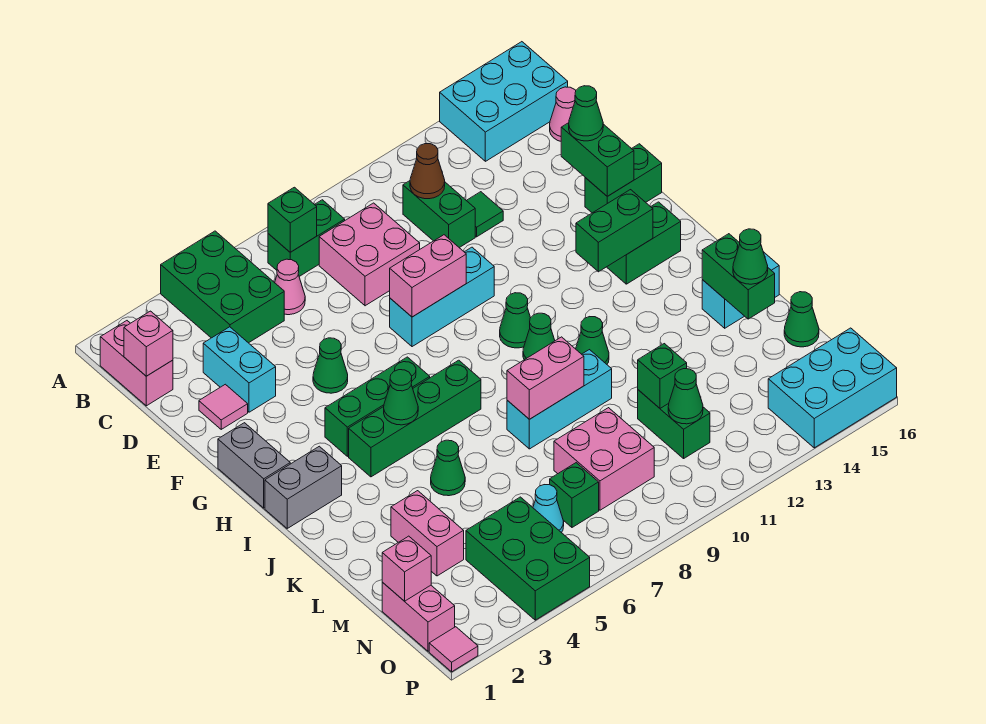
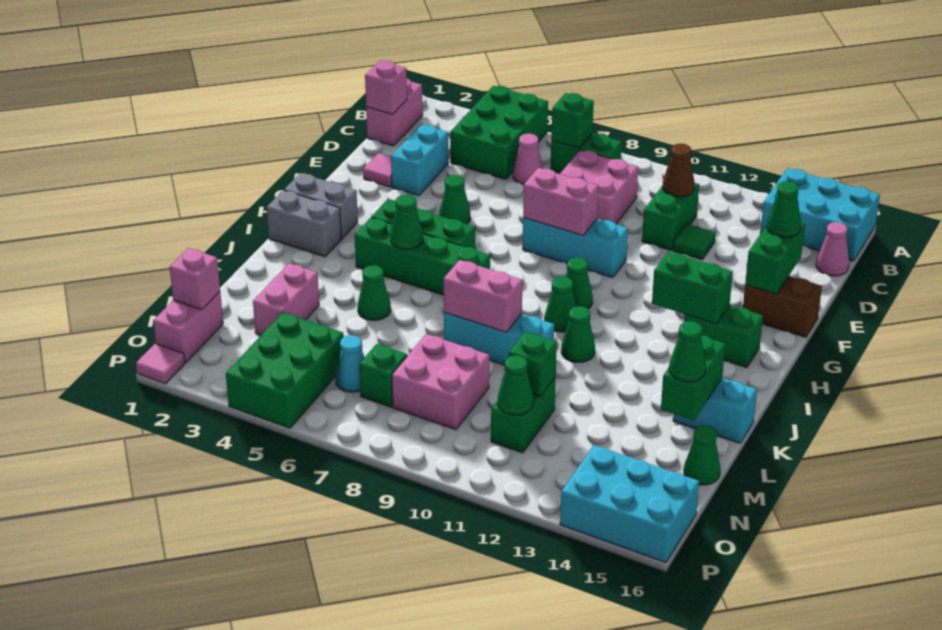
green 1x2 brick [585,144,662,213] -> brown 1x2 brick [743,276,822,337]
grey 1x2 brick [218,423,290,508] -> grey 1x2 brick turned to [284,173,358,239]

